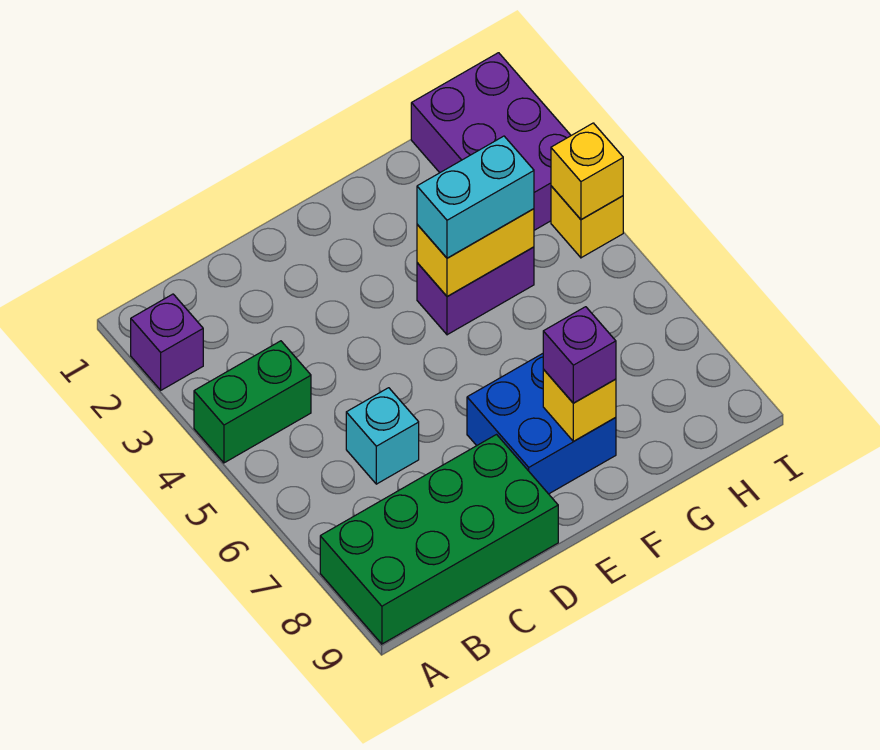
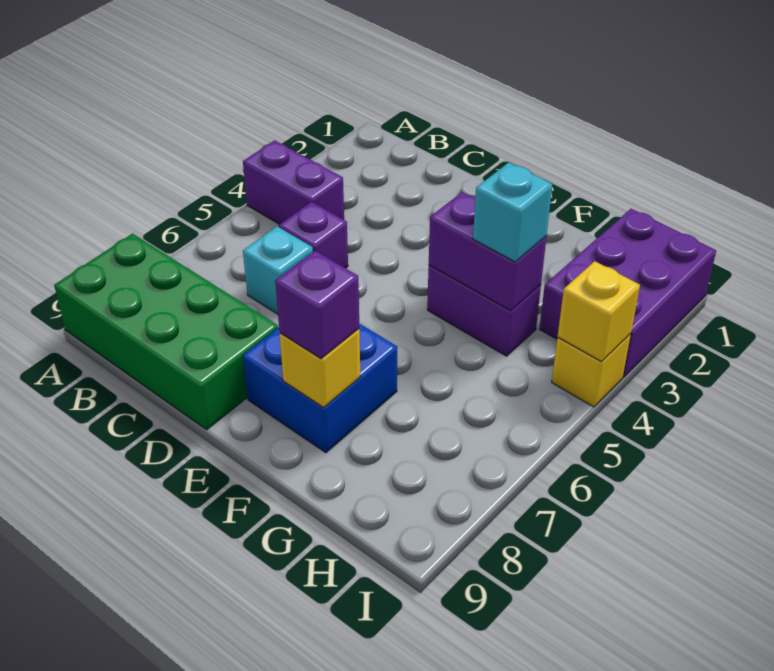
purple 1x1 brick [131,294,203,390] -> purple 1x1 brick moved to [279,202,348,268]
green 1x2 brick [194,341,311,463] -> purple 1x2 brick [243,140,344,224]
yellow 1x2 brick [417,209,534,297] -> purple 1x2 brick [429,192,547,311]
cyan 1x2 brick [417,136,534,258] -> cyan 1x1 brick [473,162,552,262]

